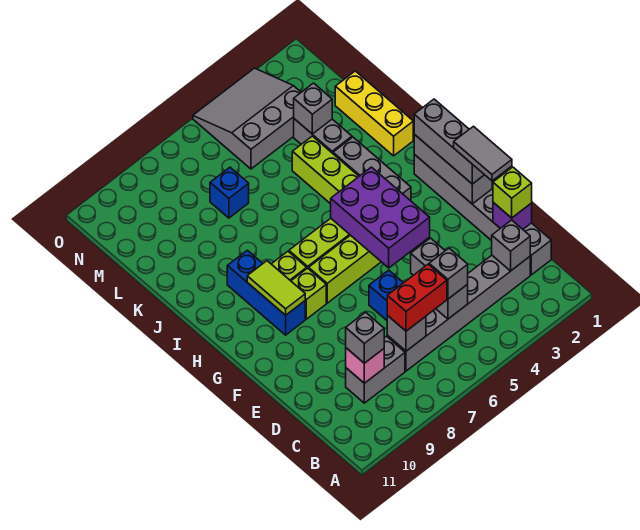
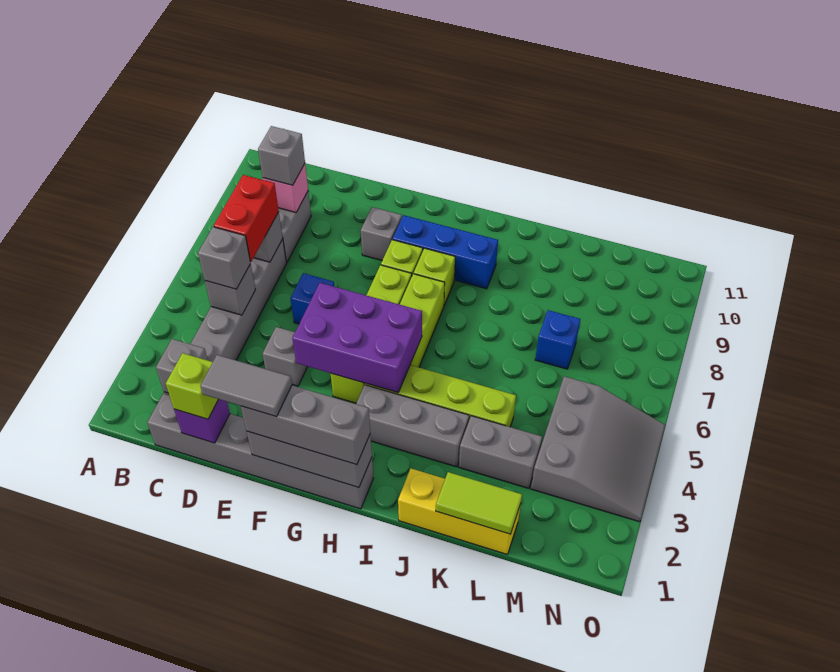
lime 1x2 tile [247,261,305,315] -> lime 1x2 tile moved to [436,472,522,534]
grey 1x1 brick [294,83,332,134] -> grey 1x1 brick moved to [361,207,402,261]

